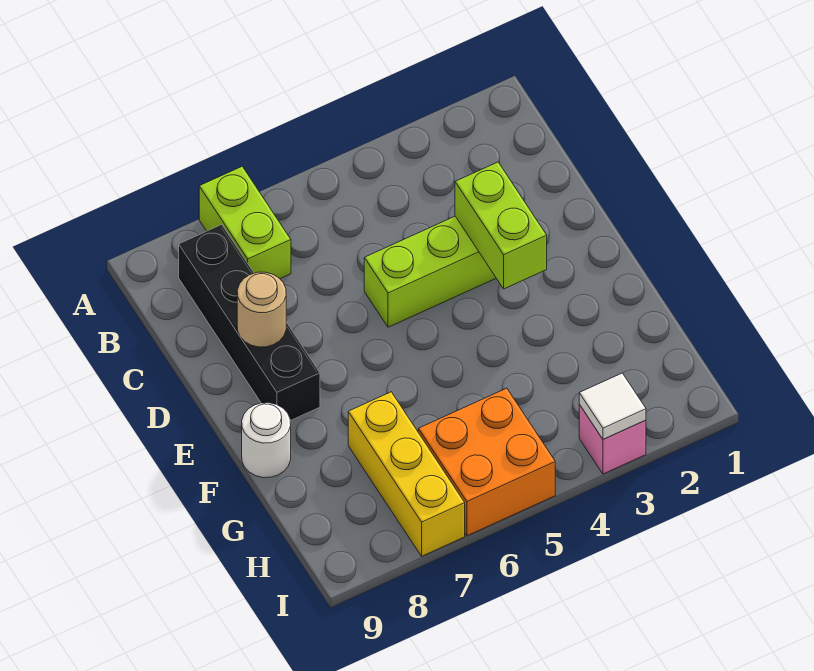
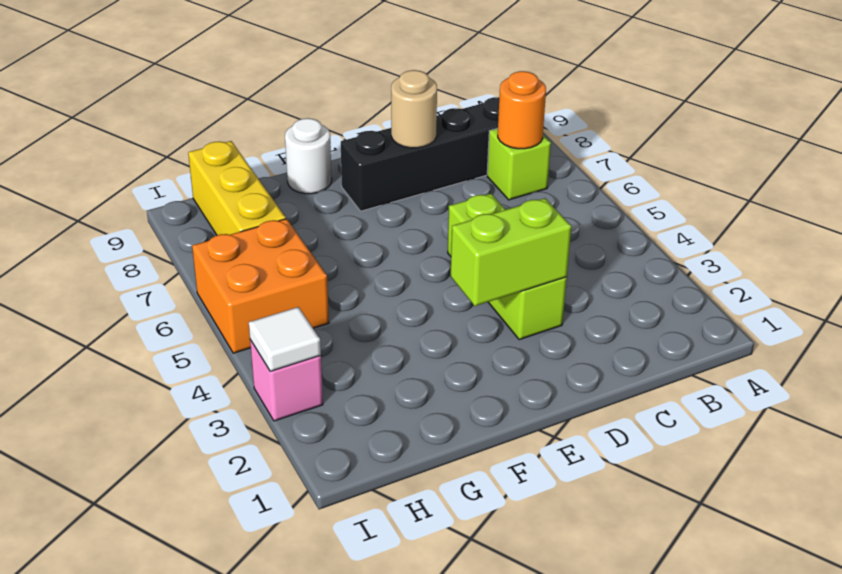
lime 1x2 brick [199,166,291,279] -> lime 1x1 brick [487,128,551,200]
none -> orange 1x1 round brick [498,71,546,149]
yellow 1x3 brick [348,392,465,556] -> yellow 1x3 brick turned to [188,141,286,235]

